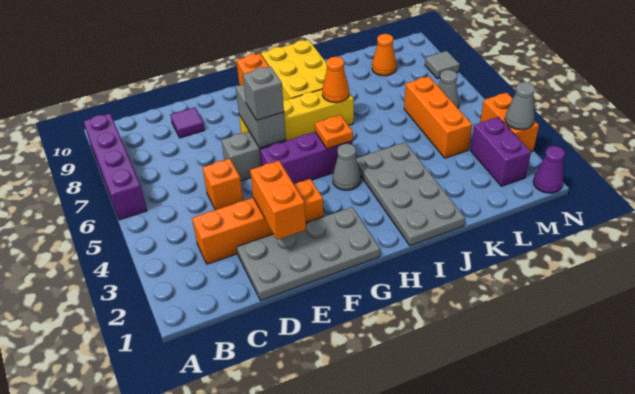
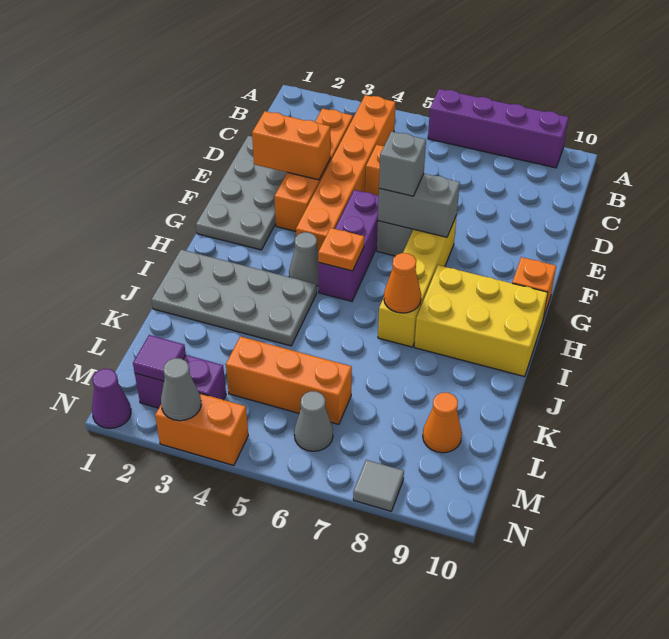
none -> orange 1x6 brick [296,95,396,252]
purple 1x1 tile [171,107,205,138] -> purple 1x1 tile moved to [133,335,186,381]

